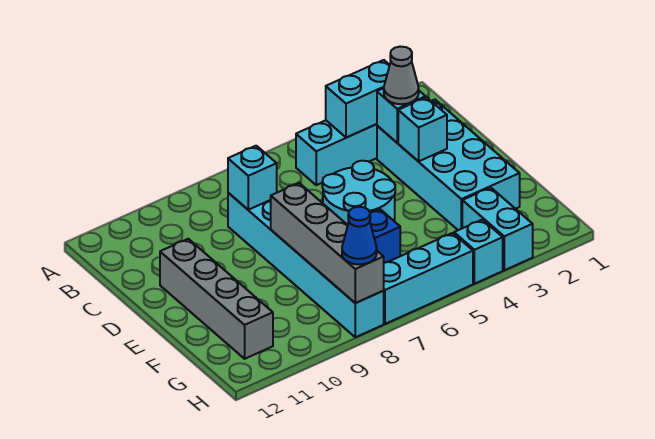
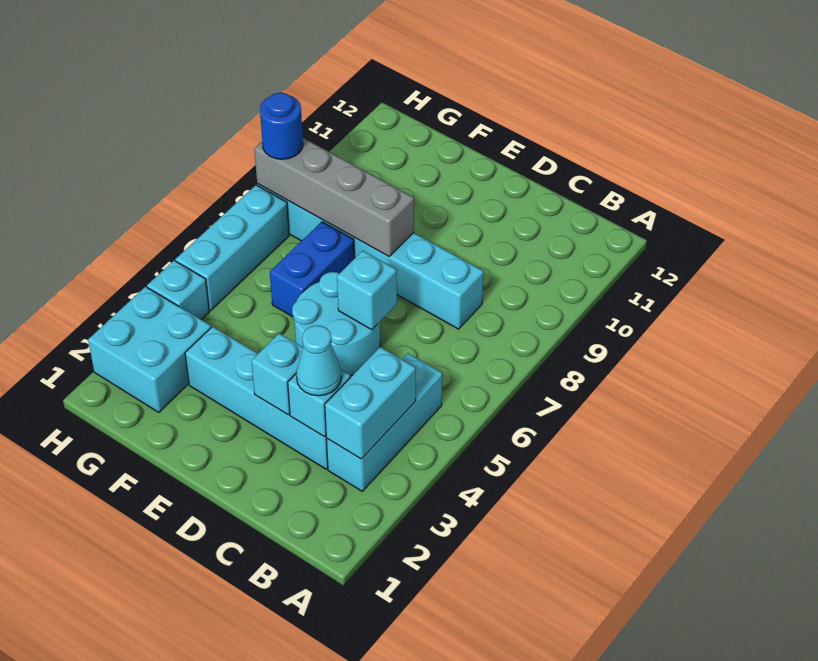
cyan 2x4 brick [377,100,520,230] -> cyan 1x4 brick [185,327,328,469]
grey 1x1 cone [384,47,419,104] -> cyan 1x1 cone [296,325,341,396]
cyan 1x1 brick [228,146,277,210] -> cyan 1x1 brick moved to [337,251,397,330]
grey 1x4 brick [160,239,273,359] -> none
cyan 1x2 brick [462,188,533,270] -> cyan 2x2 brick [88,287,211,412]
blue 1x1 cone [342,207,377,265] -> blue 1x1 round brick [260,93,303,159]

